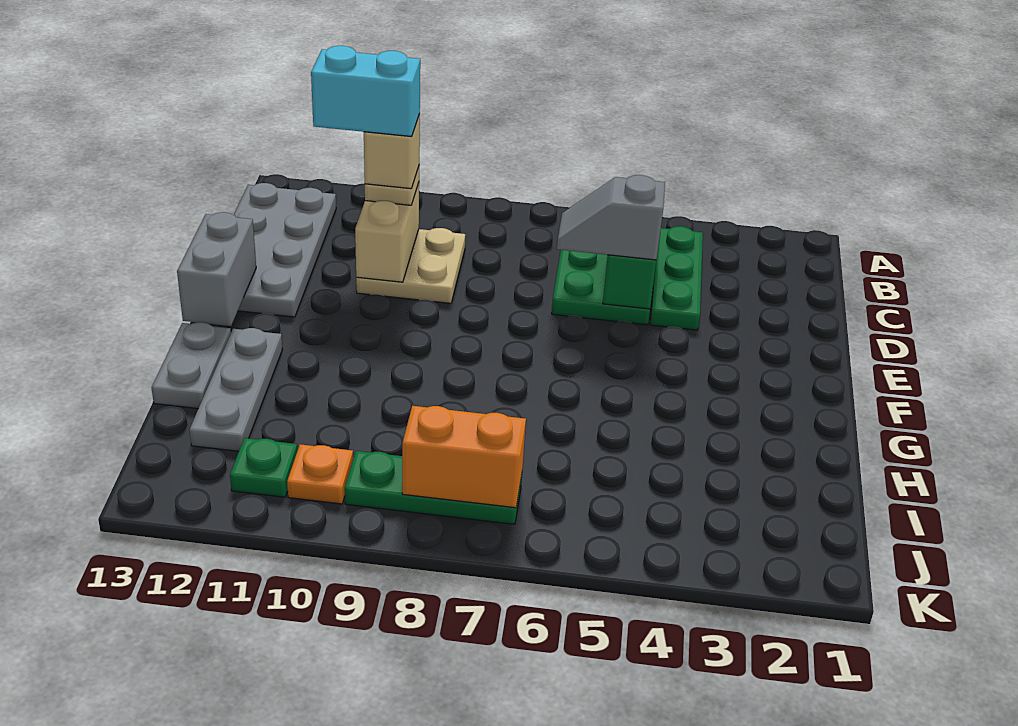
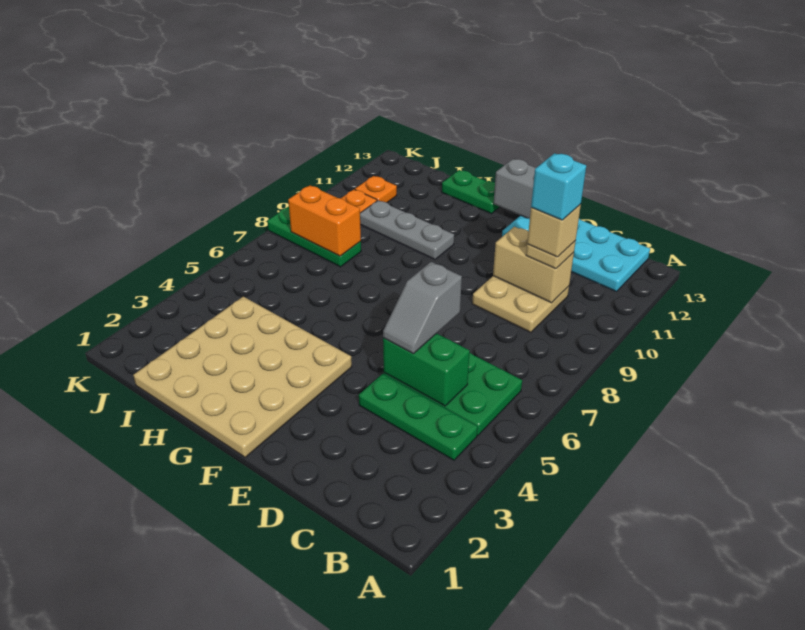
grey 2x4 plate [234,183,336,317] -> cyan 2x4 plate [502,215,650,292]
cyan 1x2 brick [311,46,420,137] -> cyan 1x1 brick [531,153,586,220]
grey 1x2 slope [557,175,665,260] -> grey 1x2 slope turned to [383,262,462,354]
none -> tan 4x4 plate [133,297,352,457]
grey 1x3 plate [190,328,283,451] -> grey 1x3 plate moved to [360,200,454,259]
grey 1x2 plate [152,322,231,409] -> green 1x2 plate [442,170,500,214]
green 1x3 plate [345,451,522,524] -> green 1x3 plate turned to [267,206,361,267]
orange 1x2 brick [402,406,526,508] -> orange 1x2 brick turned to [288,185,361,256]
green 1x1 plate [230,438,297,497] -> orange 1x1 plate [355,176,397,202]

